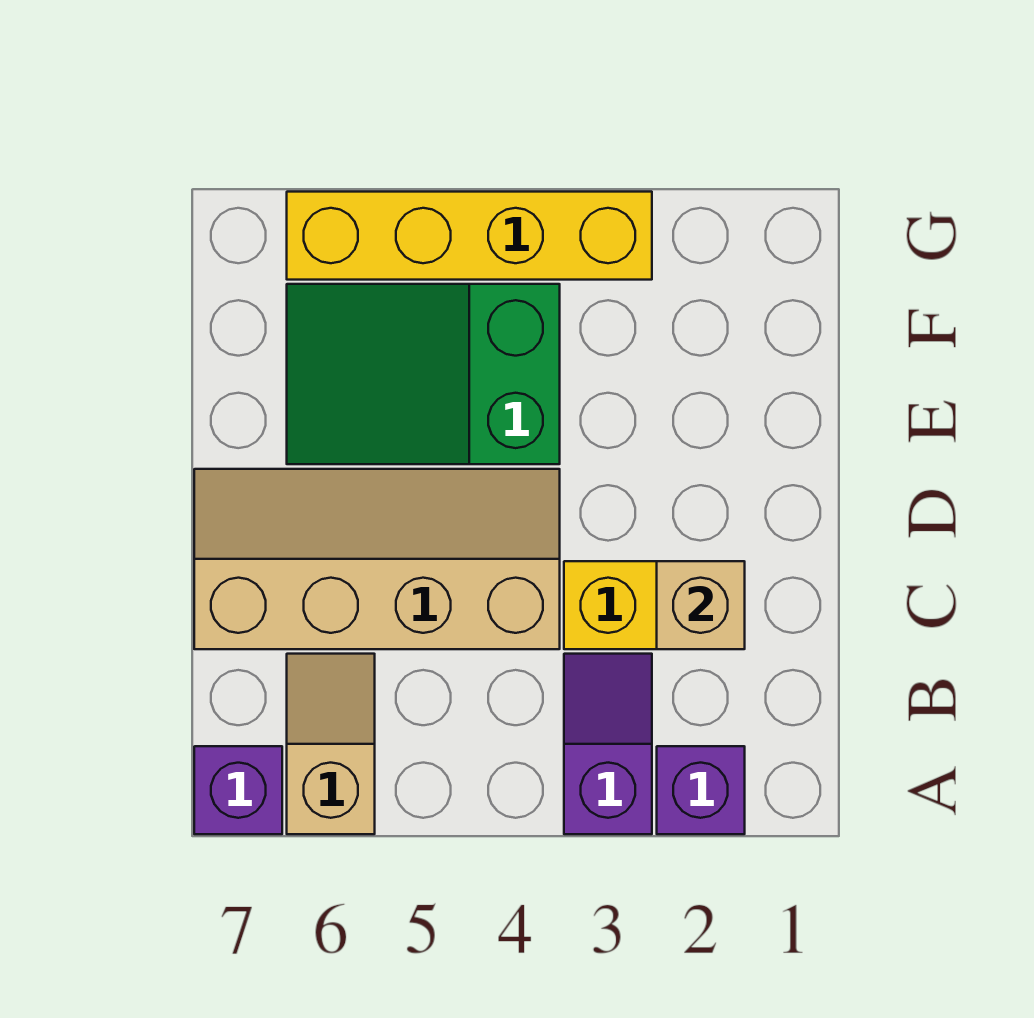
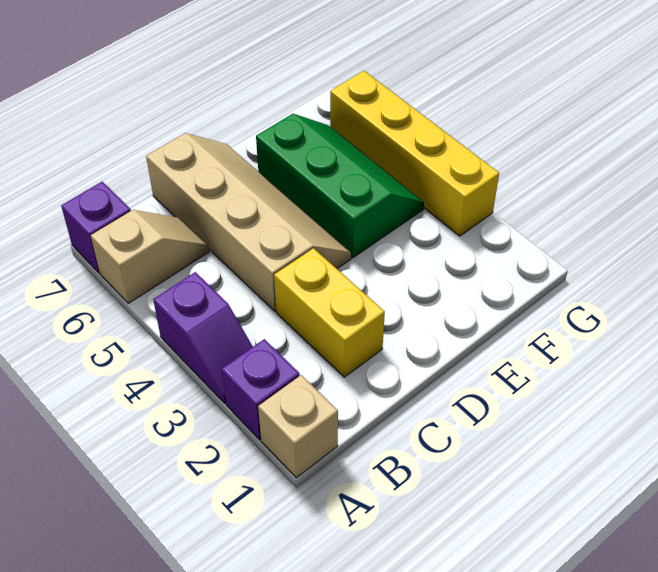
purple 1x2 slope [564,654,652,834] -> purple 1x2 slope turned to [153,272,253,403]
tan 1x1 brick [657,561,745,649] -> tan 1x1 brick moved to [258,375,338,478]
green 2x3 slope [287,284,560,464] -> green 2x3 slope turned to [256,114,424,258]

